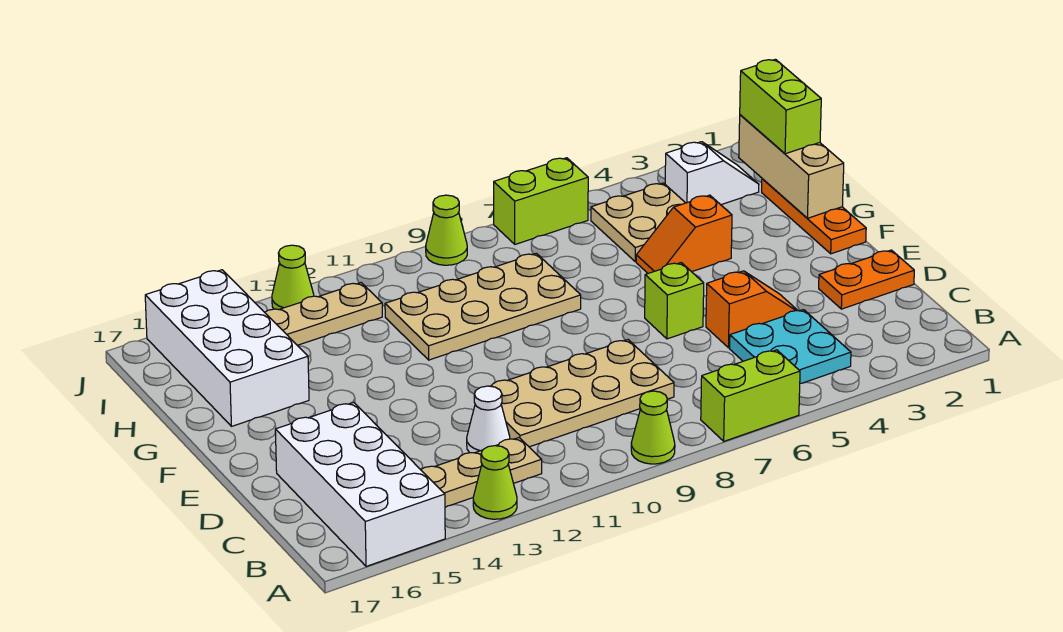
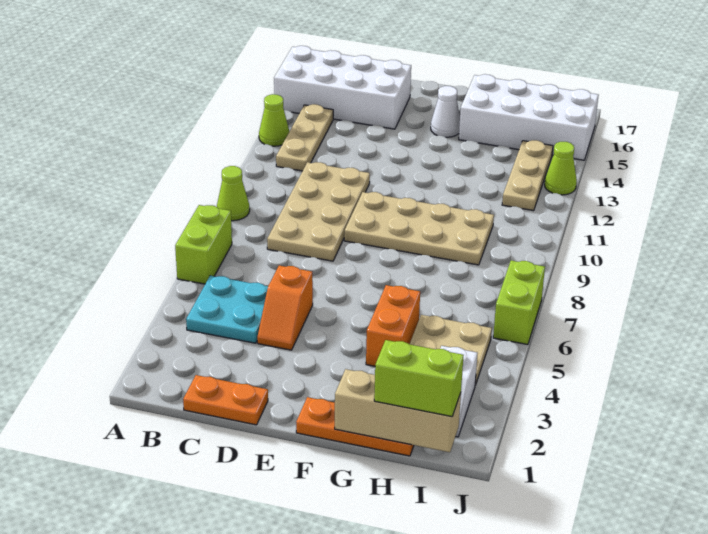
white 1x1 cone [467,386,510,453] -> white 1x1 cone moved to [431,86,460,137]
orange 1x2 plate [819,250,914,309] -> orange 1x2 plate turned to [183,375,268,425]
lime 1x1 brick [645,263,704,339] -> none
orange 1x2 slope [636,195,732,273] -> orange 1x2 brick [366,285,420,366]
tan 2x4 plate [385,253,581,360] -> tan 2x4 plate turned to [344,192,494,265]
lime 1x1 cone [426,195,467,265] -> none

